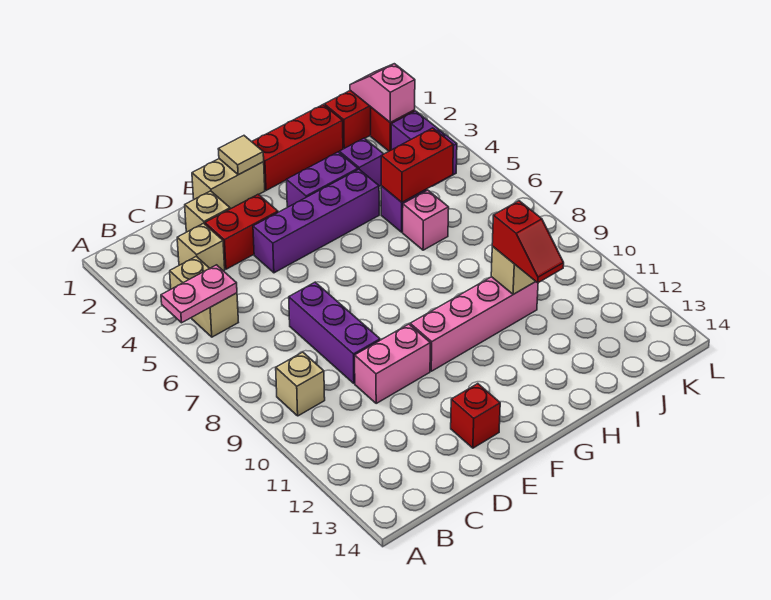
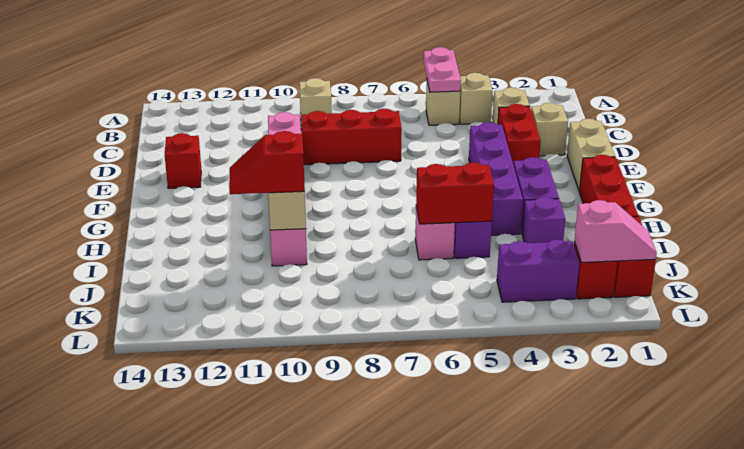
purple 1x3 brick [289,282,380,383] -> red 1x3 brick [301,109,402,165]
tan 1x1 tile [218,136,264,175] -> none
red 1x2 brick [381,128,453,202] -> red 1x2 brick turned to [416,162,494,224]

